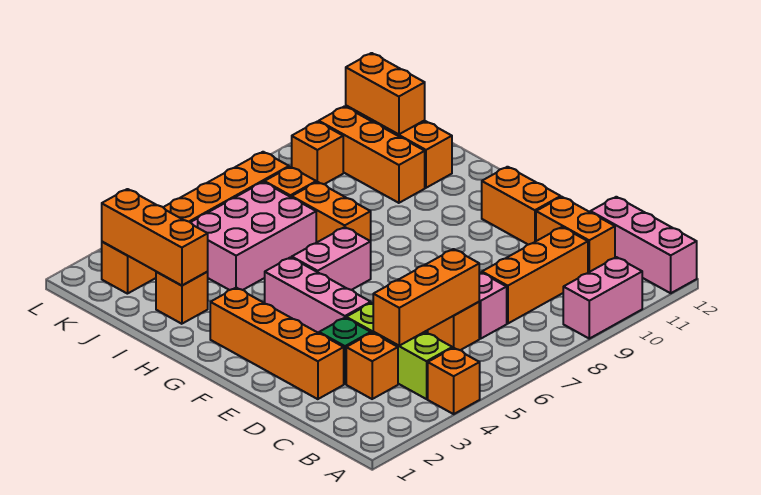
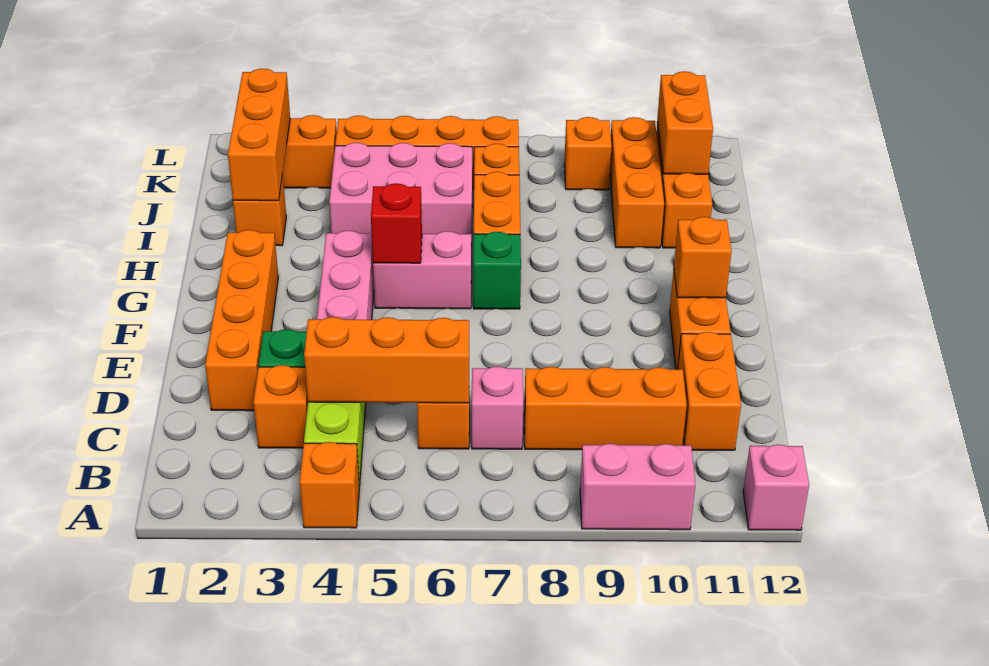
pink 1x3 brick [590,197,697,293] -> pink 1x1 brick [743,445,809,530]
none -> orange 1x1 brick [674,217,732,298]
none -> red 1x1 brick [371,183,422,263]
none -> green 1x1 brick [473,232,521,309]

